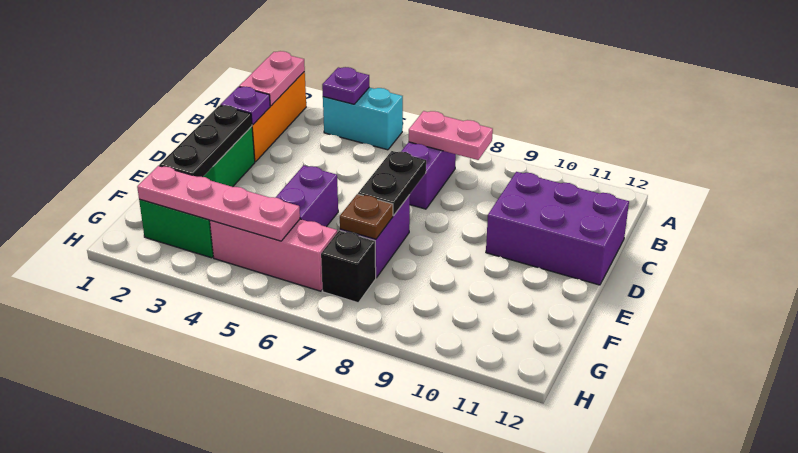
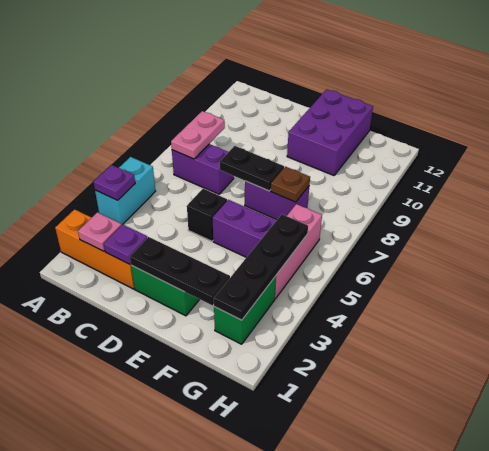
pink 1x2 plate [239,51,305,106] -> pink 1x1 plate [78,212,121,251]
purple 2x3 brick [486,172,629,285] -> purple 2x3 brick moved to [287,89,373,175]
pink 1x4 plate [137,166,300,241] -> black 1x4 plate [214,214,308,320]
black 1x1 brick [321,231,376,303] -> black 1x1 brick moved to [187,189,227,241]

